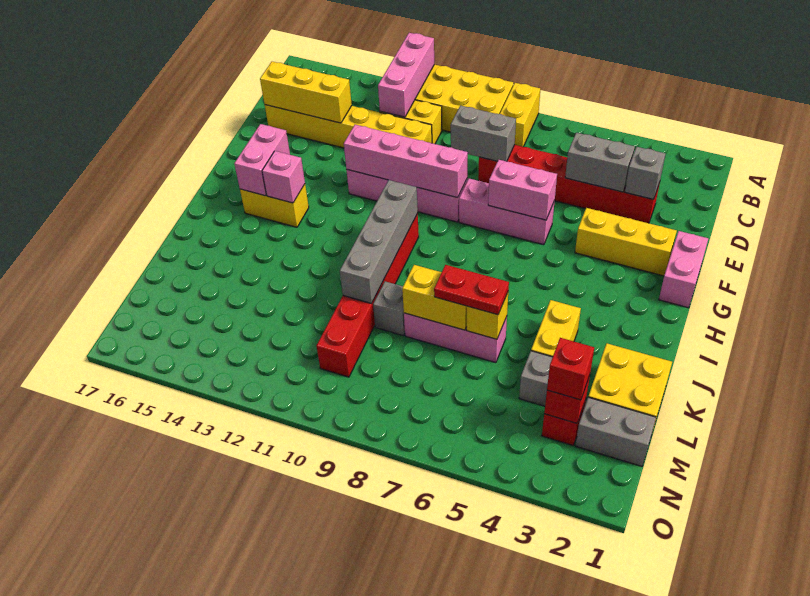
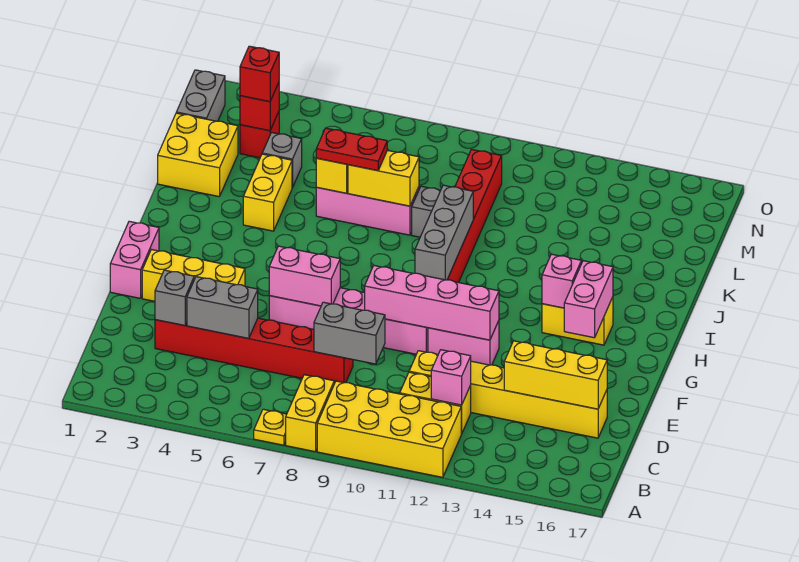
none -> yellow 1x1 plate [254,409,287,445]
pink 1x3 brick [378,33,434,117] -> pink 1x1 brick [431,350,471,405]
grey 1x4 brick [340,180,418,303] -> grey 1x3 brick [415,185,473,280]
grey 1x2 brick [575,397,656,466] -> grey 1x2 brick turned to [176,70,225,121]

